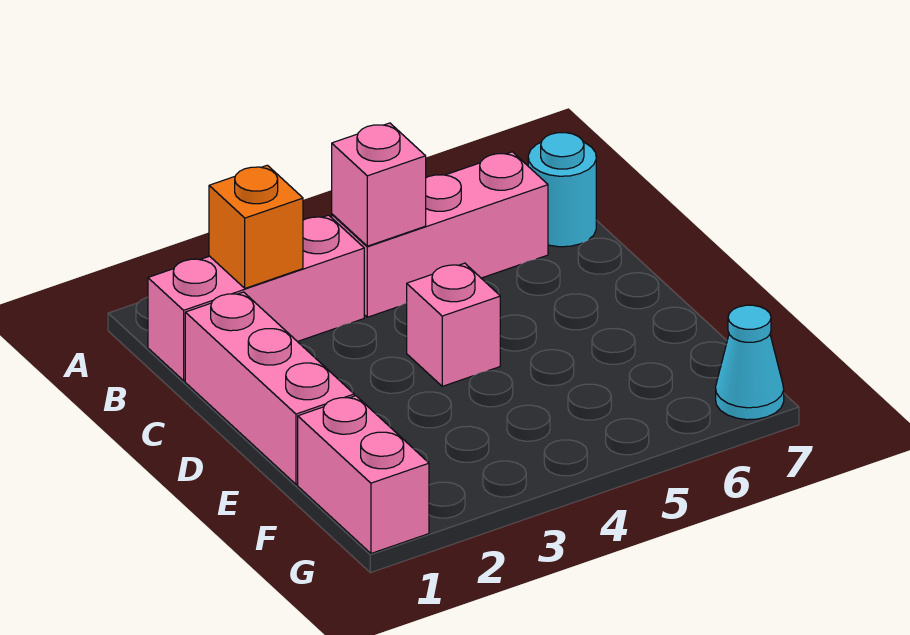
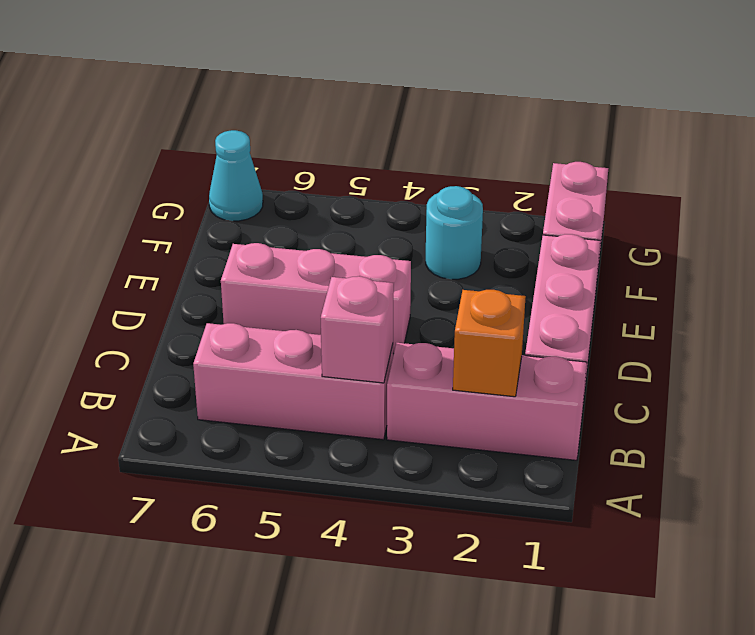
cyan 1x1 round brick [528,133,596,247] -> cyan 1x1 round brick moved to [426,186,483,279]
pink 1x1 brick [407,263,500,386] -> pink 1x3 brick [221,243,411,353]

